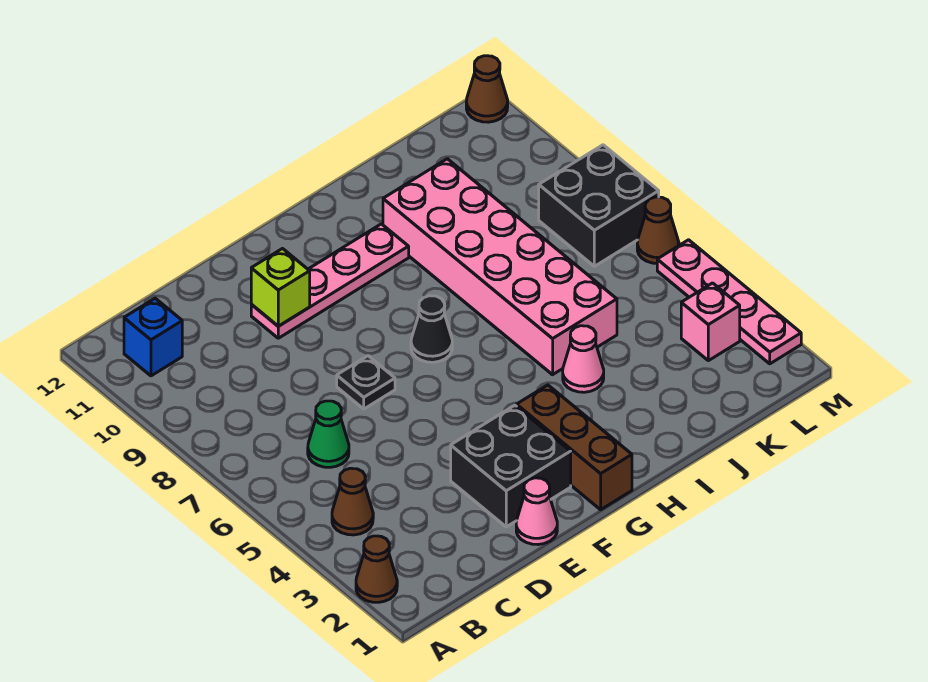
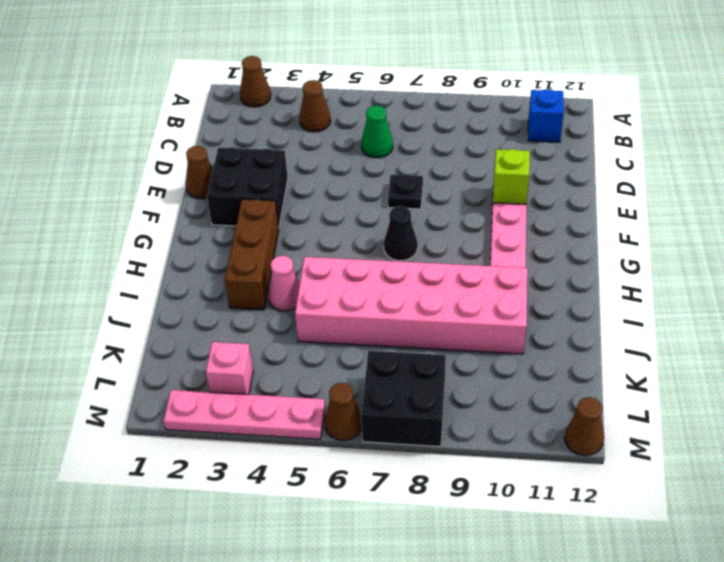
pink 1x1 cone [516,478,557,545] -> brown 1x1 cone [186,146,213,199]
brown 1x3 brick [517,385,632,510] -> brown 1x3 brick turned to [225,199,279,310]

